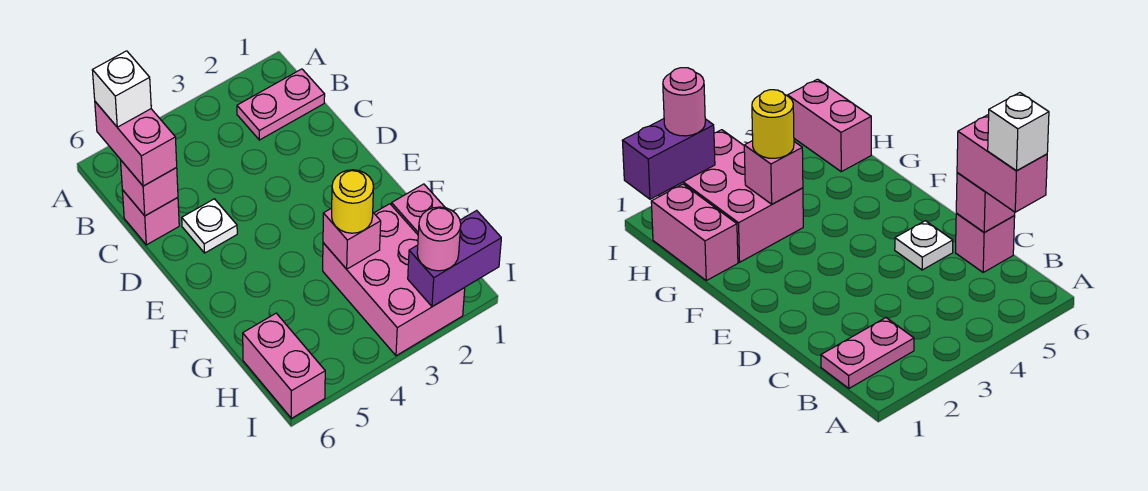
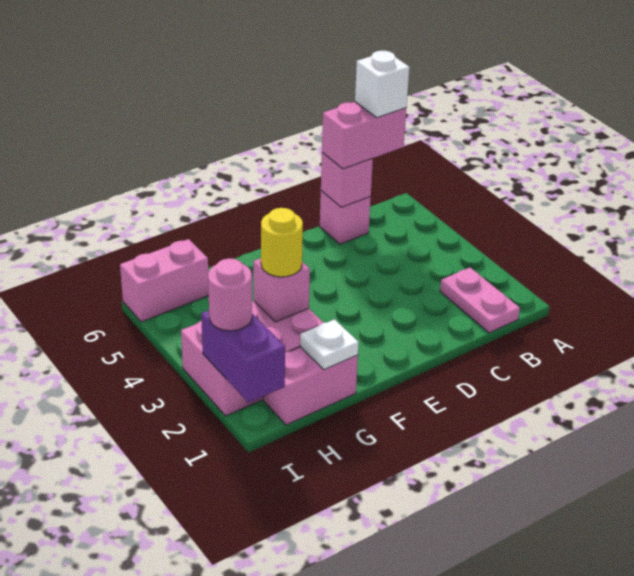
white 1x1 plate [182,199,237,253] -> white 1x1 plate moved to [300,320,359,369]

